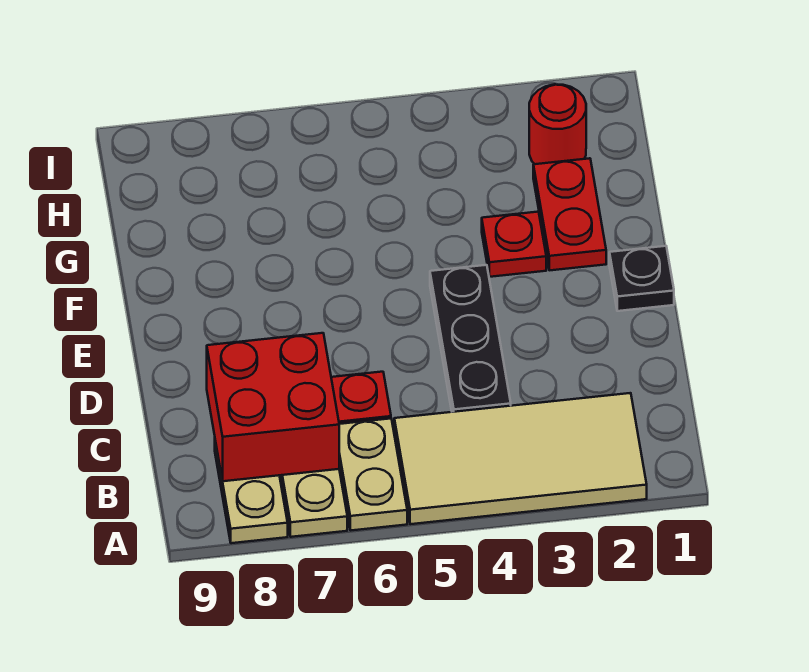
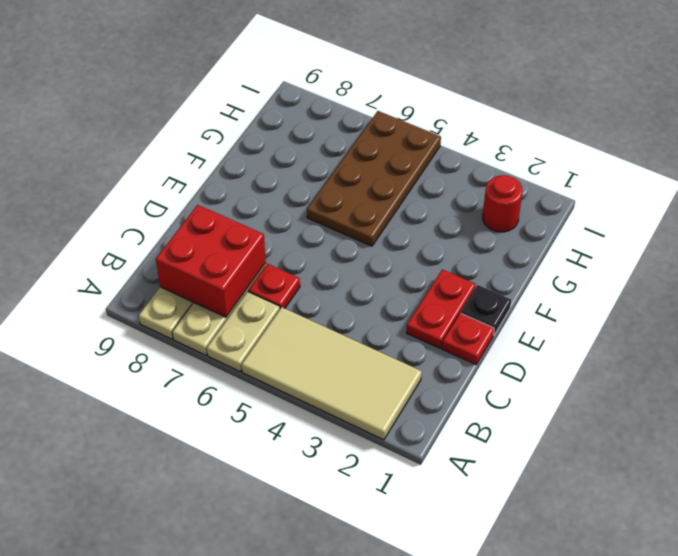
black 1x3 plate [430,265,511,412] -> none
red 1x2 plate [533,158,606,270] -> red 1x2 plate moved to [406,269,476,348]
red 1x1 plate [482,212,546,277] -> red 1x1 plate moved to [442,313,494,365]
none -> brown 2x4 plate [307,111,441,246]

